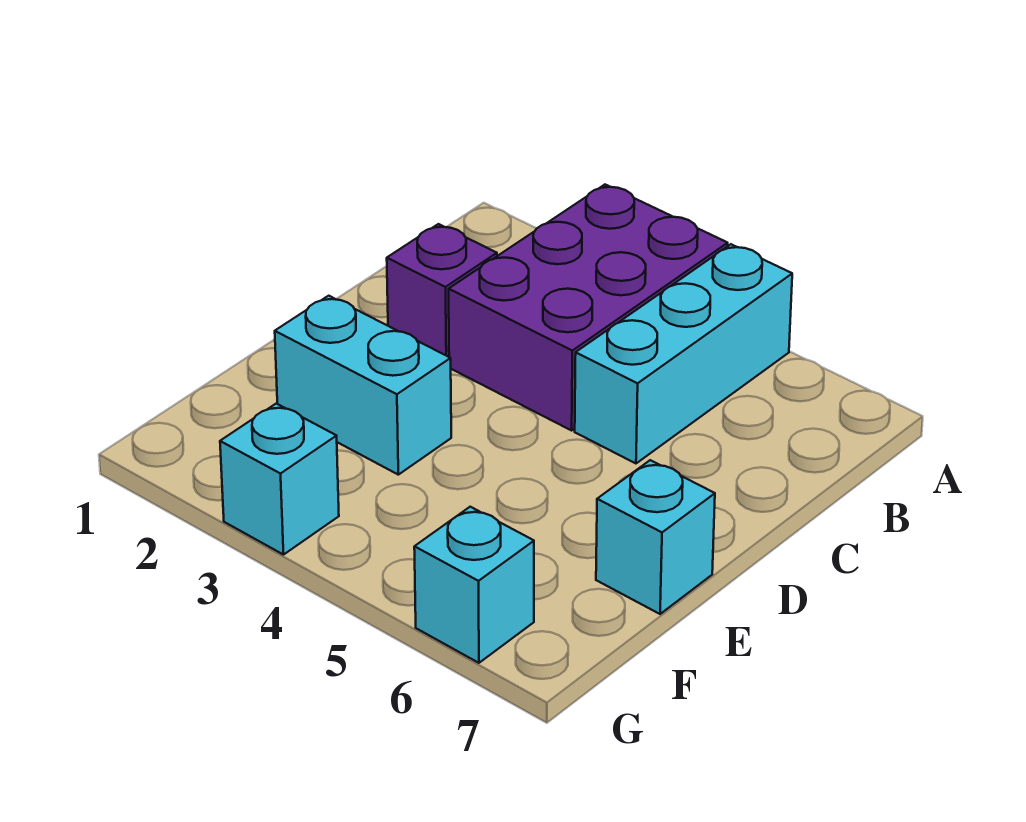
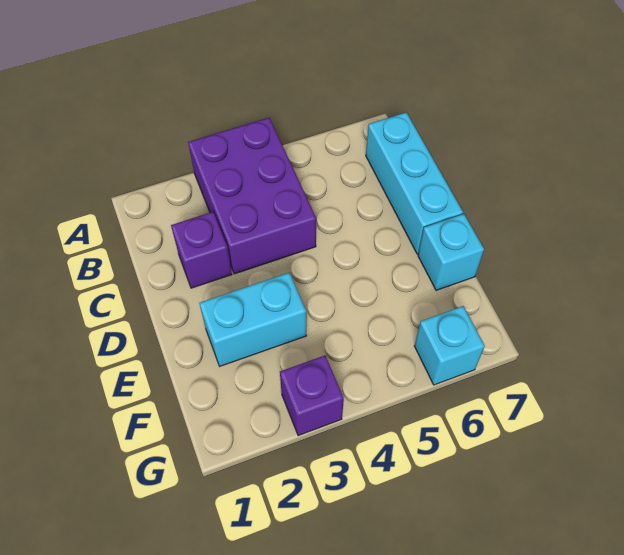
cyan 1x3 brick [575,244,792,463] -> cyan 1x3 brick moved to [366,112,463,254]
cyan 1x1 brick [220,404,339,555] -> purple 1x1 brick [280,356,344,436]

